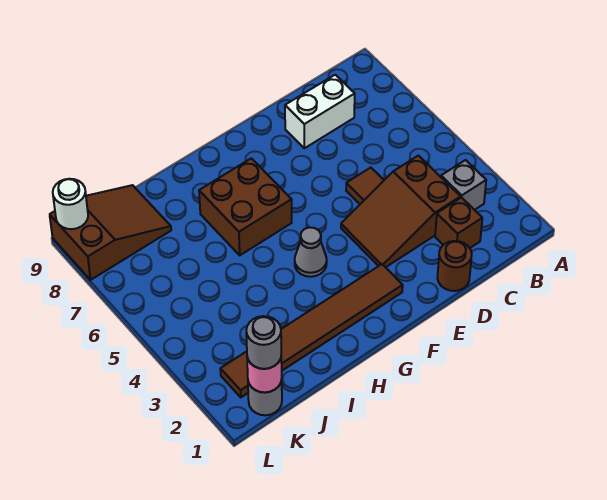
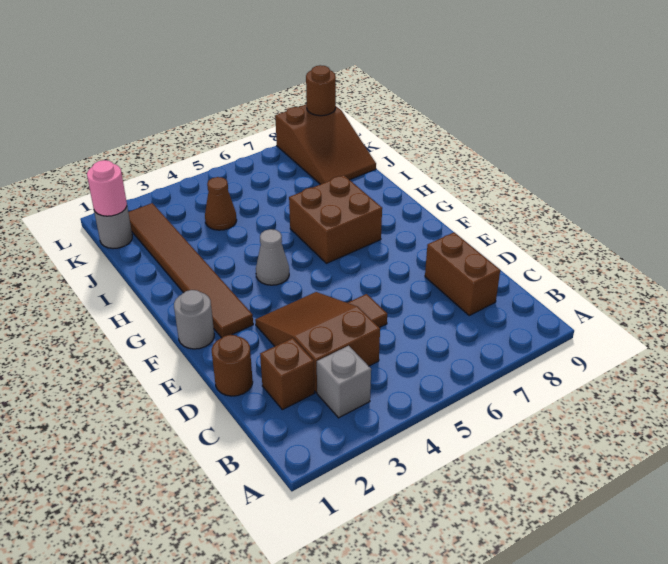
white 1x2 brick [285,75,355,148] -> brown 1x2 brick [425,232,500,315]
none -> brown 1x1 cone [205,177,237,230]
grey 1x1 round brick [246,316,281,369] -> grey 1x1 round brick moved to [174,290,214,349]
white 1x1 round brick [53,179,88,229] -> brown 1x1 round brick [306,65,336,116]

